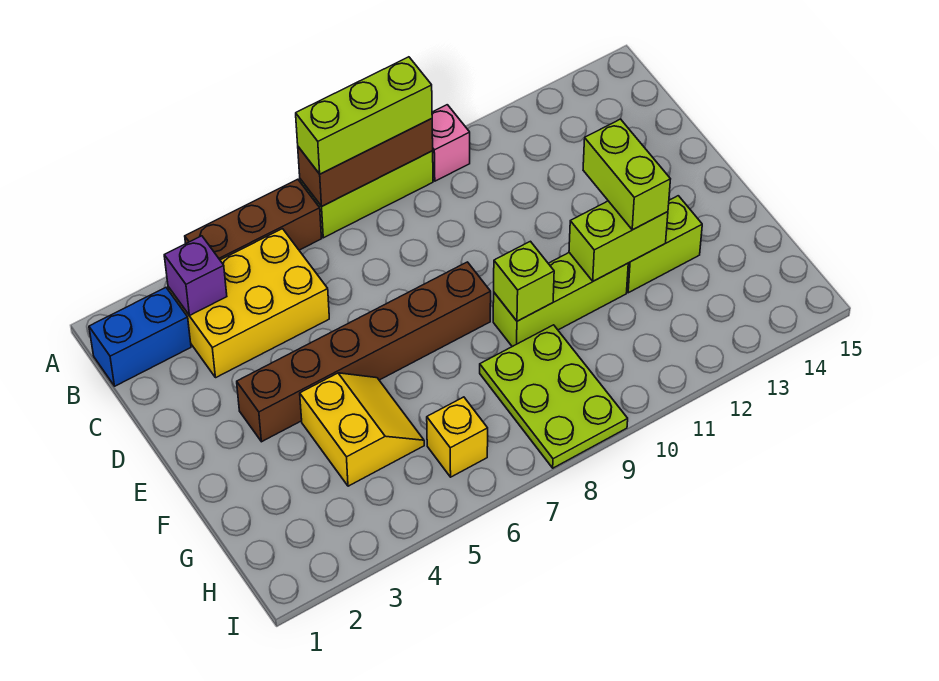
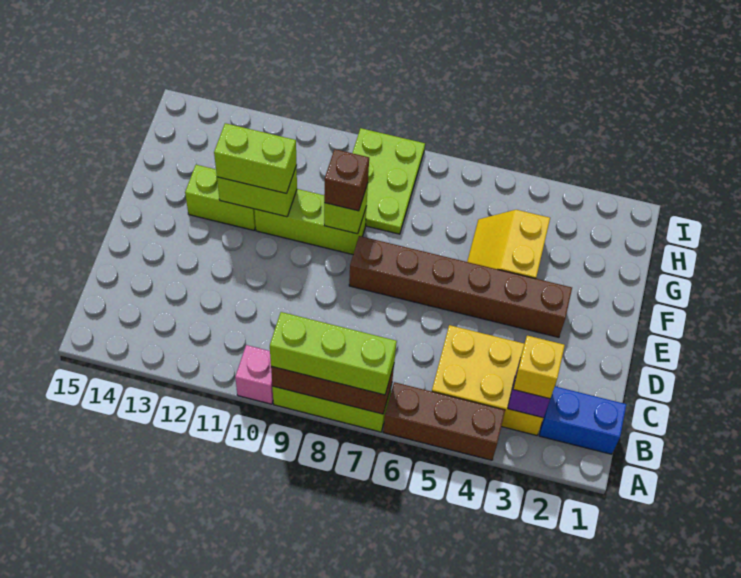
lime 1x2 brick [583,119,670,230] -> lime 1x2 brick turned to [214,123,297,194]
none -> brown 1x1 brick [324,149,369,211]
yellow 1x1 brick [427,397,488,477] -> yellow 1x1 brick moved to [513,336,565,399]

